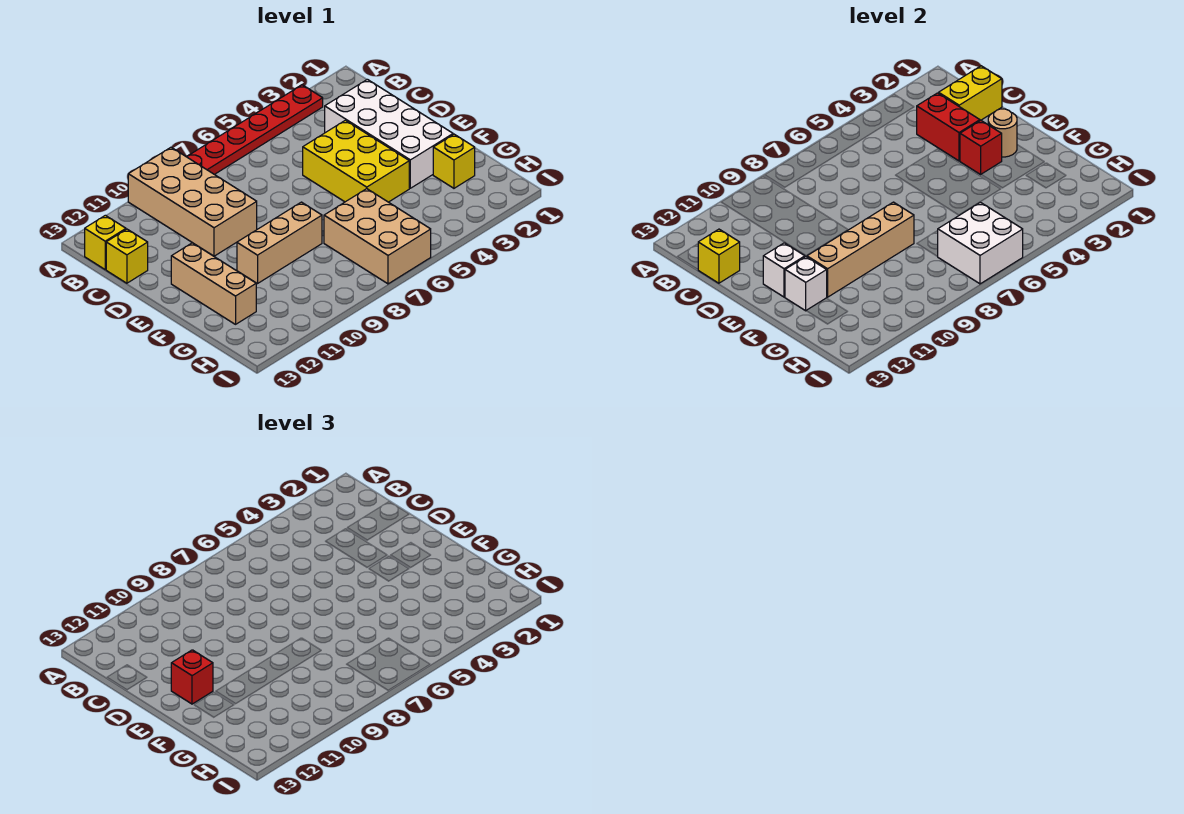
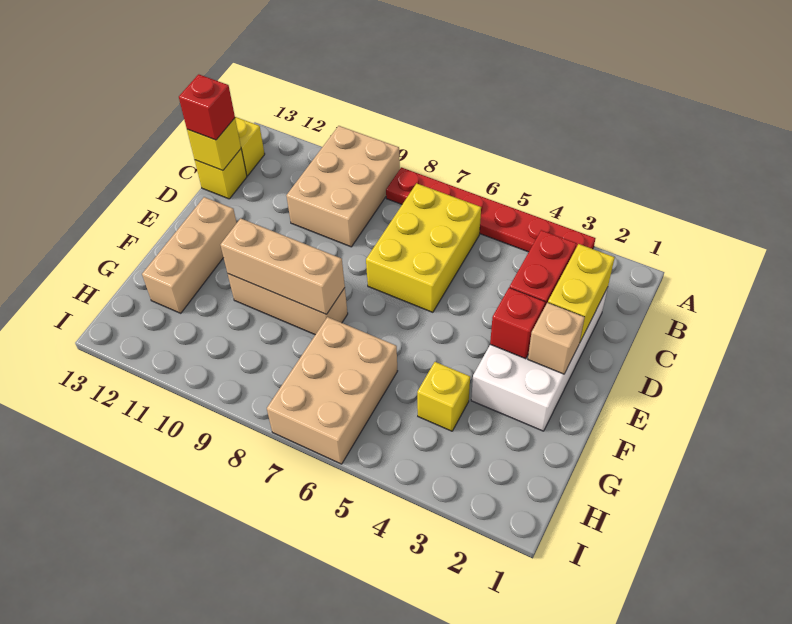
tan 2x4 brick [128,147,257,256] -> tan 2x3 brick [286,126,400,247]
yellow 1x2 brick [939,66,1002,121] -> yellow 1x2 brick turned to [548,244,615,343]
yellow 2x3 brick [303,120,409,202] -> yellow 2x3 brick moved to [366,183,481,312]
tan 1x1 round brick [988,109,1017,157] -> tan 1x1 brick [528,303,585,374]
white 1x1 brick [763,243,805,297] -> none
red 1x1 brick [171,650,213,704] -> red 1x1 brick moved to [179,74,235,140]
tan 1x4 brick [807,202,914,297] -> tan 1x3 brick [221,218,345,314]
white 1x1 brick [785,257,827,311] -> none
yellow 1x1 brick [433,134,475,188] -> yellow 1x1 brick moved to [417,362,470,431]
white 2x2 brick [937,202,1023,284] -> none

